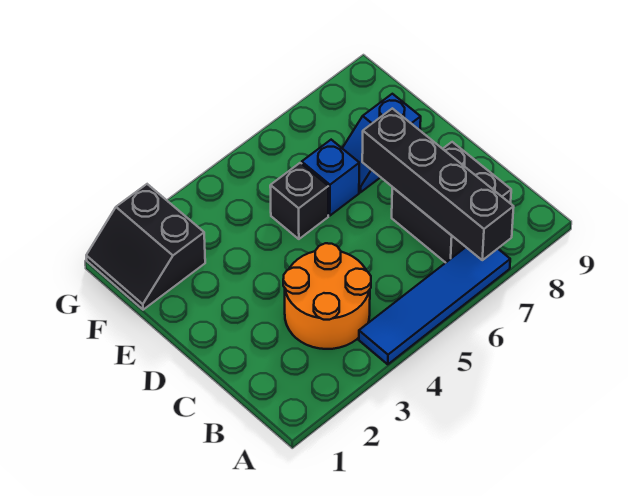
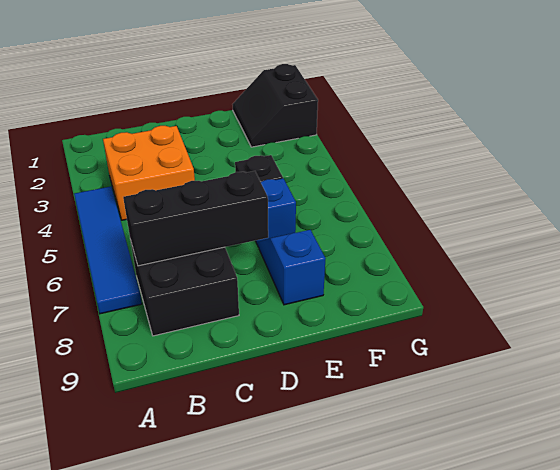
black 1x4 brick [362,108,514,260] -> black 1x3 brick [123,171,268,266]
orange 2x2 round brick [283,243,371,349] -> orange 2x2 brick [103,126,195,220]
black 2x2 slope [86,184,205,310] -> black 2x2 slope turned to [233,64,318,147]

